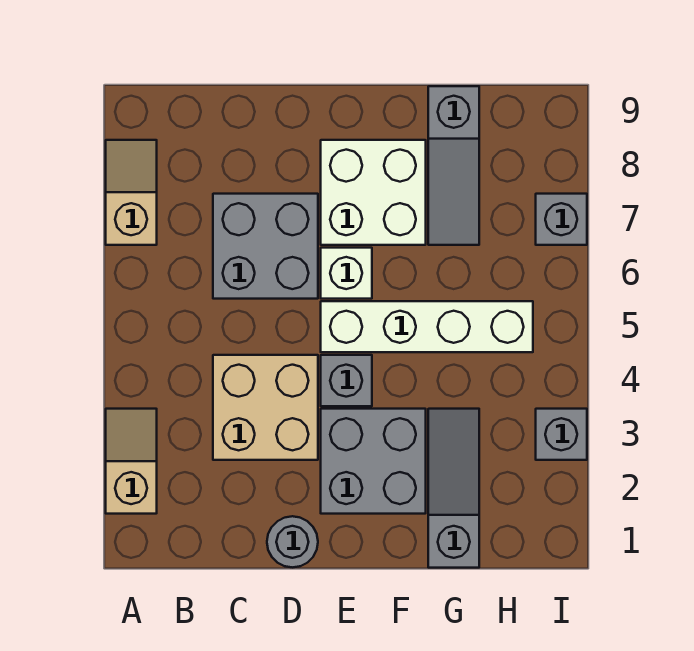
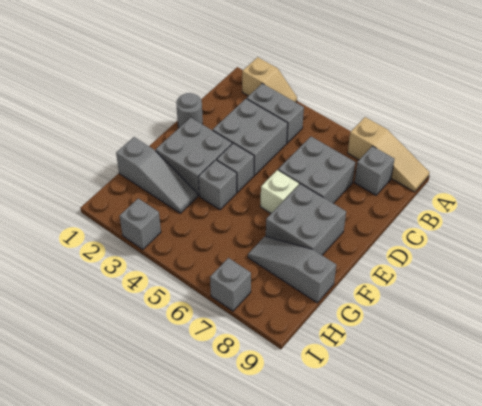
tan 1x2 slope [106,140,157,245] -> tan 1x3 slope [348,117,430,192]
none -> grey 1x2 brick [247,83,304,143]
none -> grey 1x1 brick [354,146,394,195]
tan 2x2 brick [213,355,318,460] -> grey 2x2 brick [213,99,288,176]
white 1x4 brick [321,301,533,352] -> none
white 2x2 brick [321,140,426,245] -> grey 2x2 brick [266,184,346,255]
none -> grey 1x1 brick [198,160,237,210]

